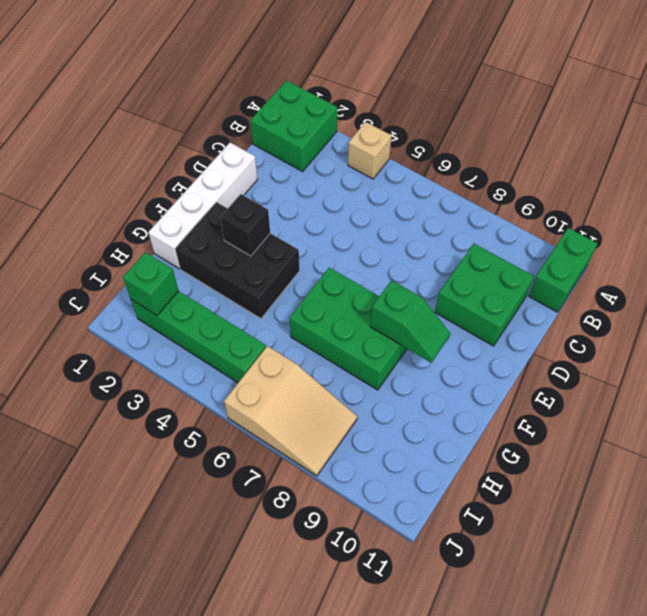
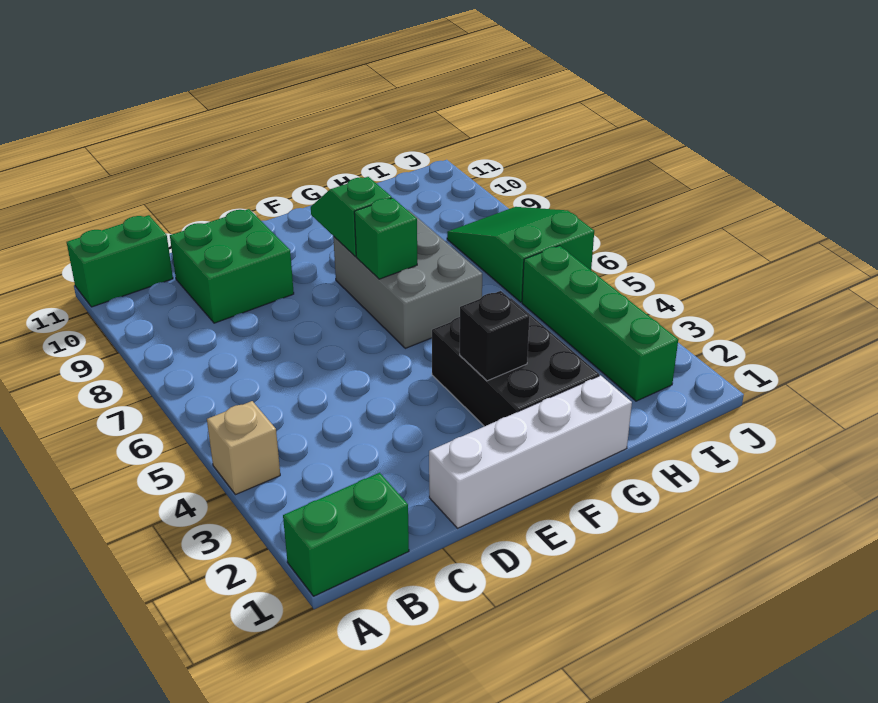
green 2x2 brick [250,80,337,171] -> green 1x2 brick [283,473,409,596]
green 2x3 brick [290,268,407,390] -> grey 2x3 brick [333,210,482,348]
green 1x1 brick [123,252,179,315] -> green 1x1 brick moved to [354,198,417,279]
tan 2x3 slope [224,346,357,476] -> green 2x3 slope [447,207,594,302]

